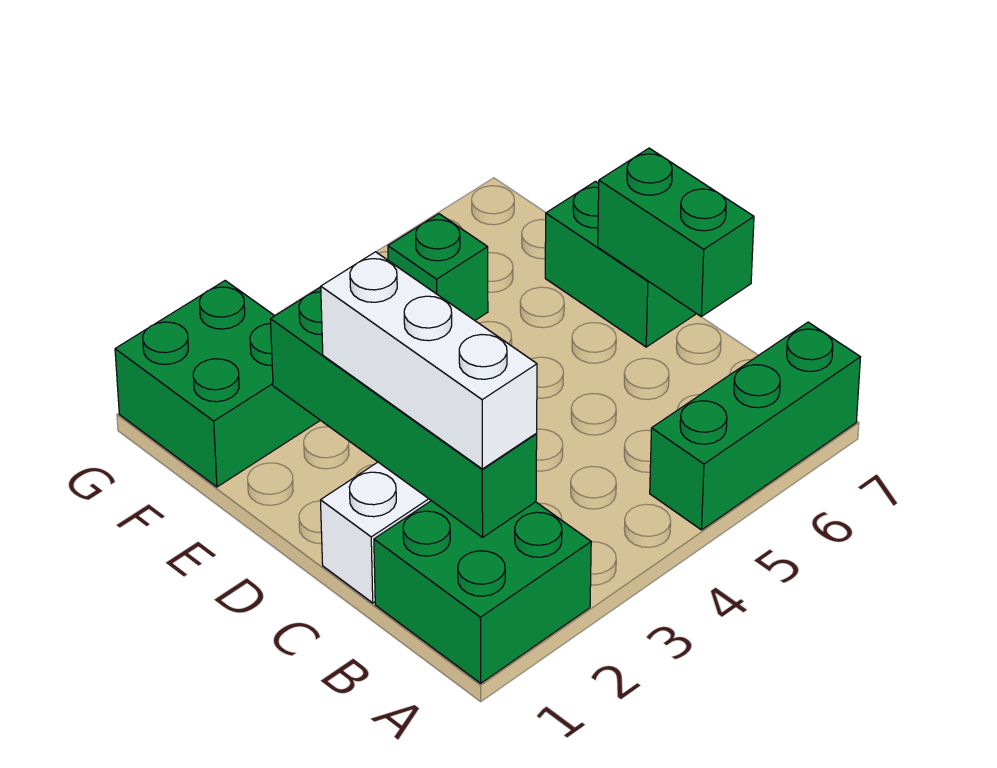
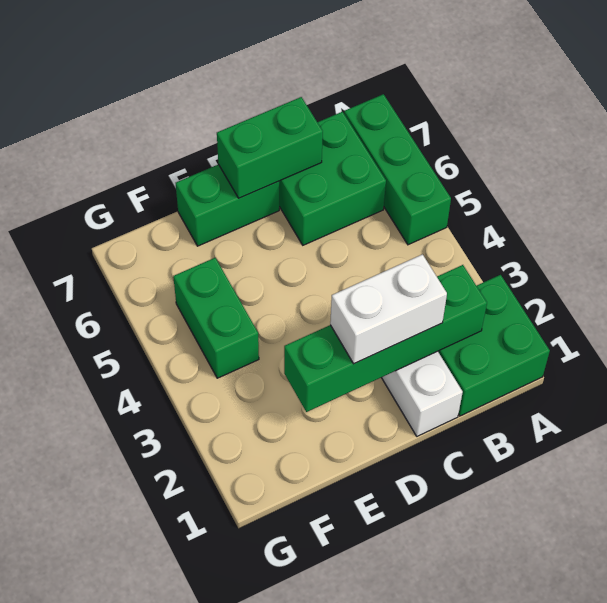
white 1x3 brick [321,252,537,469] -> white 1x2 brick [330,254,447,364]
green 2x2 brick [115,281,320,487] -> green 2x2 brick moved to [279,112,386,245]
green 1x1 brick [388,214,488,320] -> green 1x2 brick [173,258,259,378]

